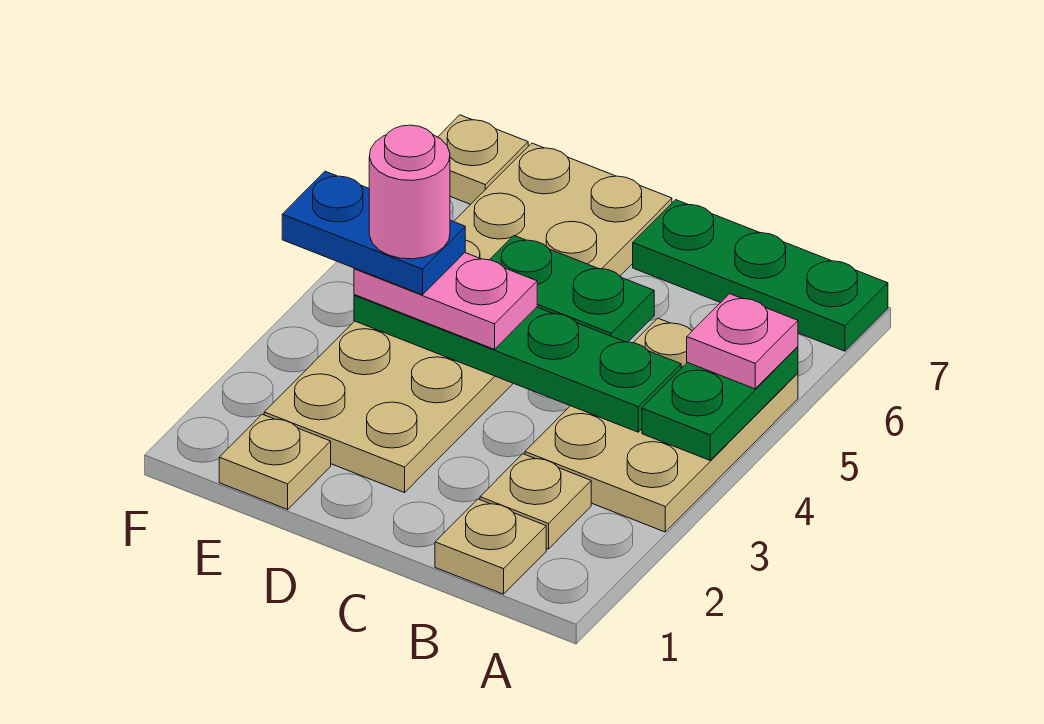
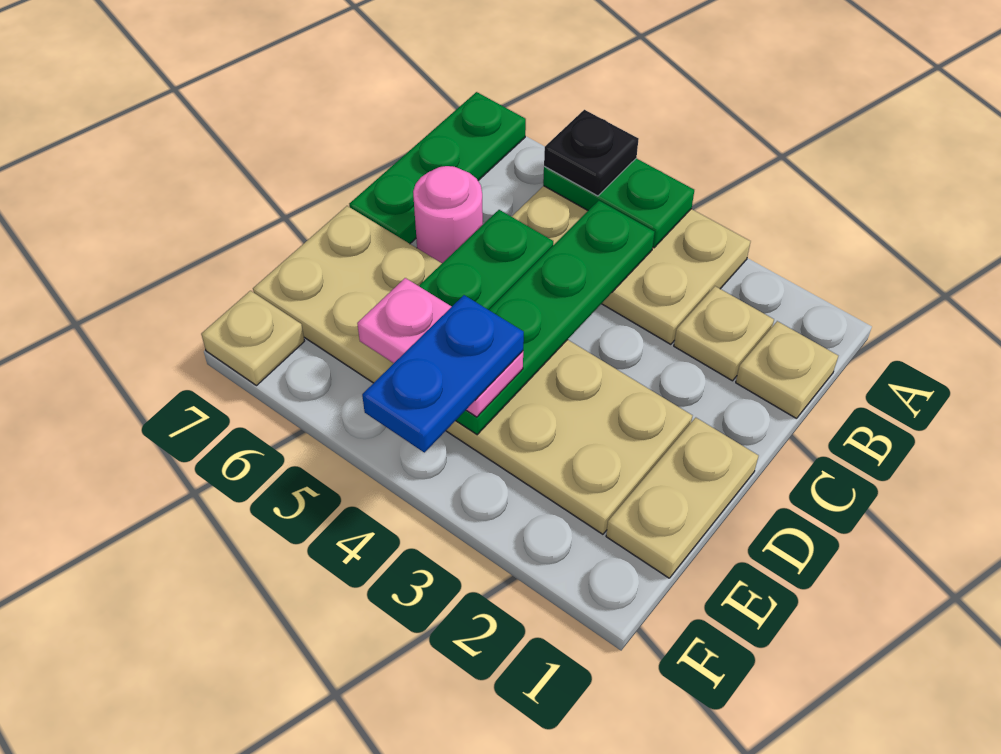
pink 1x1 plate [687,294,798,389] -> black 1x1 plate [544,110,639,196]
pink 1x2 plate [354,253,537,349] -> pink 1x2 plate turned to [357,278,523,417]
tan 1x1 plate [219,414,331,509] -> tan 1x2 plate [606,418,758,578]
pink 1x1 round brick [369,125,450,259] -> pink 1x1 round brick moved to [413,166,483,263]

